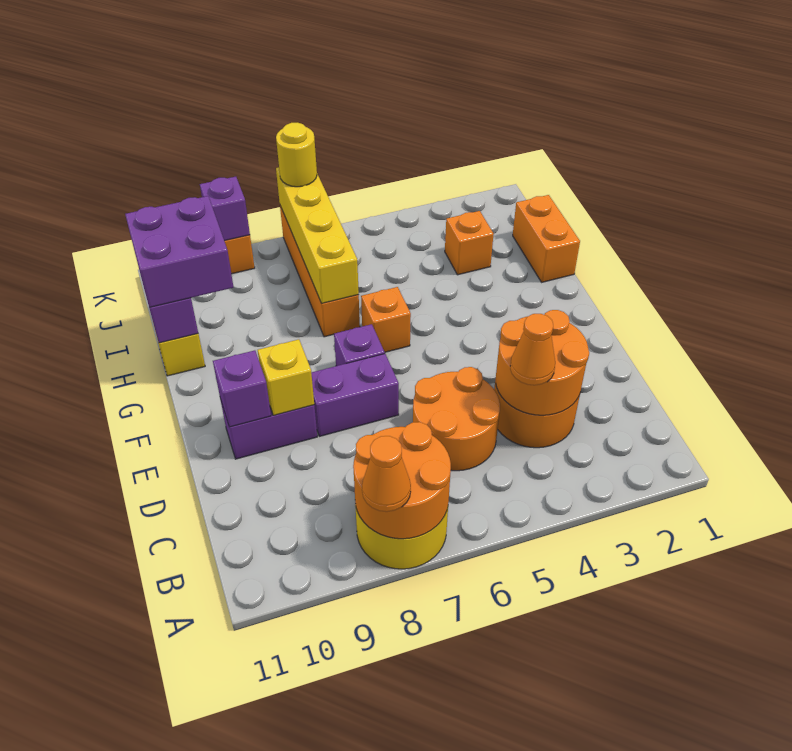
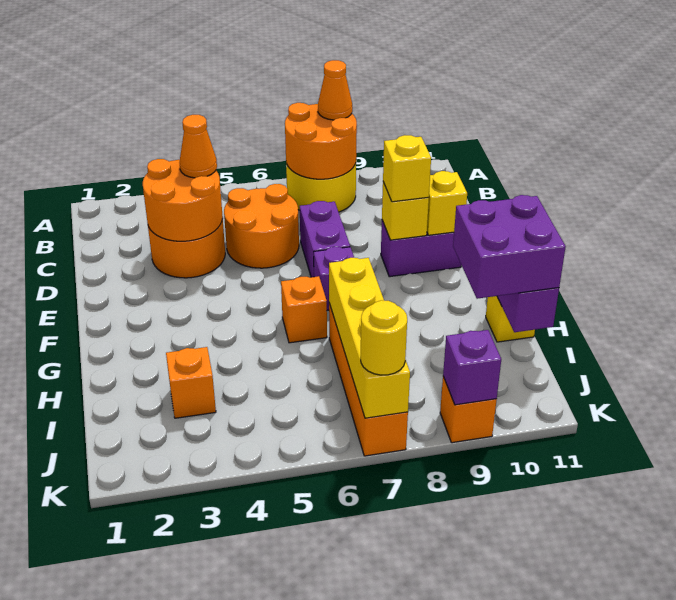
purple 1x2 brick [311,354,399,436] -> purple 1x2 brick turned to [300,201,350,277]
none -> yellow 1x1 brick [383,135,431,202]
purple 1x1 brick [213,350,271,427] -> yellow 1x1 brick [427,171,467,235]
orange 1x2 brick [513,195,580,282] -> none

